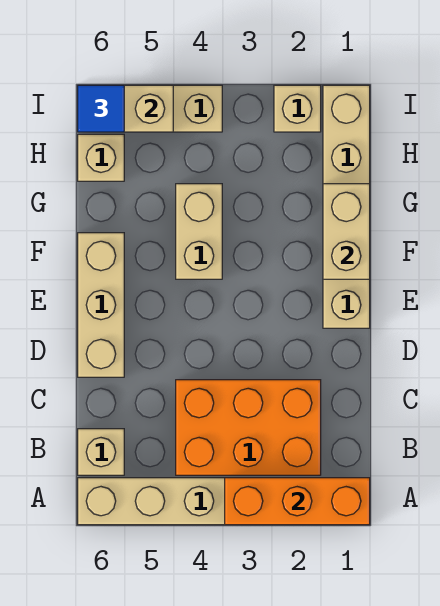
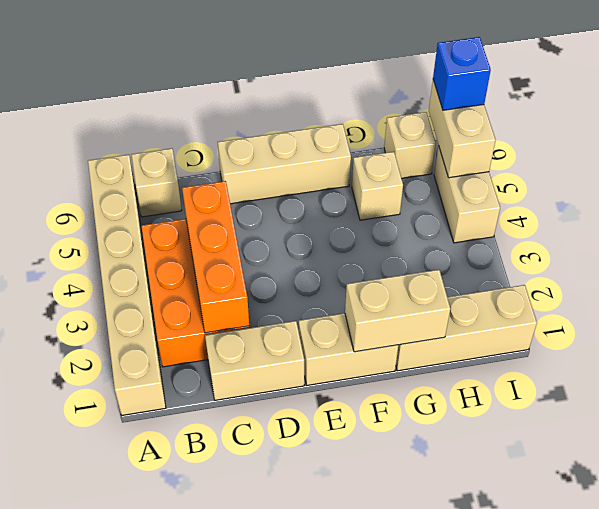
orange 1x3 brick [225,478,370,525] -> orange 1x3 brick moved to [182,181,249,333]
tan 1x2 brick [176,184,222,279] -> tan 1x2 brick moved to [205,321,304,400]
tan 1x1 brick [274,85,321,132] -> tan 1x1 brick moved to [352,152,403,220]
blue 1x1 tile [78,85,124,132] -> blue 1x1 brick [433,37,491,110]

